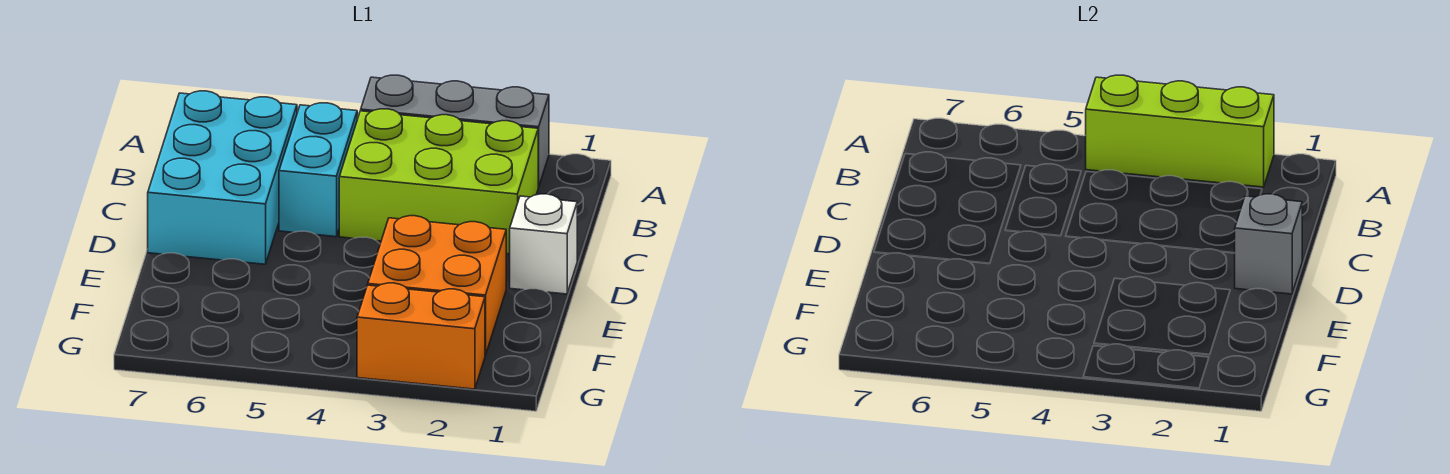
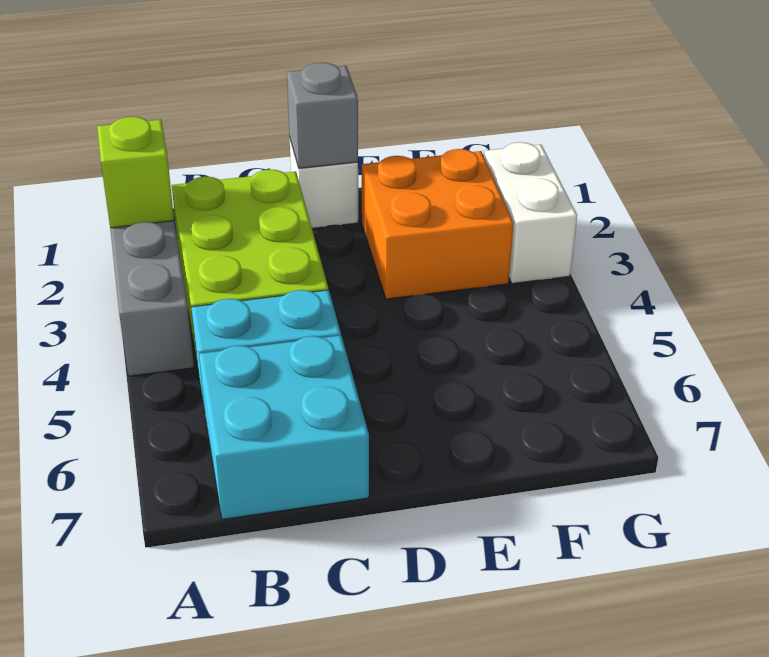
lime 1x3 brick [1086,75,1274,187] -> lime 1x1 brick [97,117,174,228]
cyan 2x3 brick [148,91,297,264] -> cyan 2x2 brick [199,336,369,519]
orange 1x2 brick [357,283,485,389] -> white 1x2 brick [484,142,577,283]

